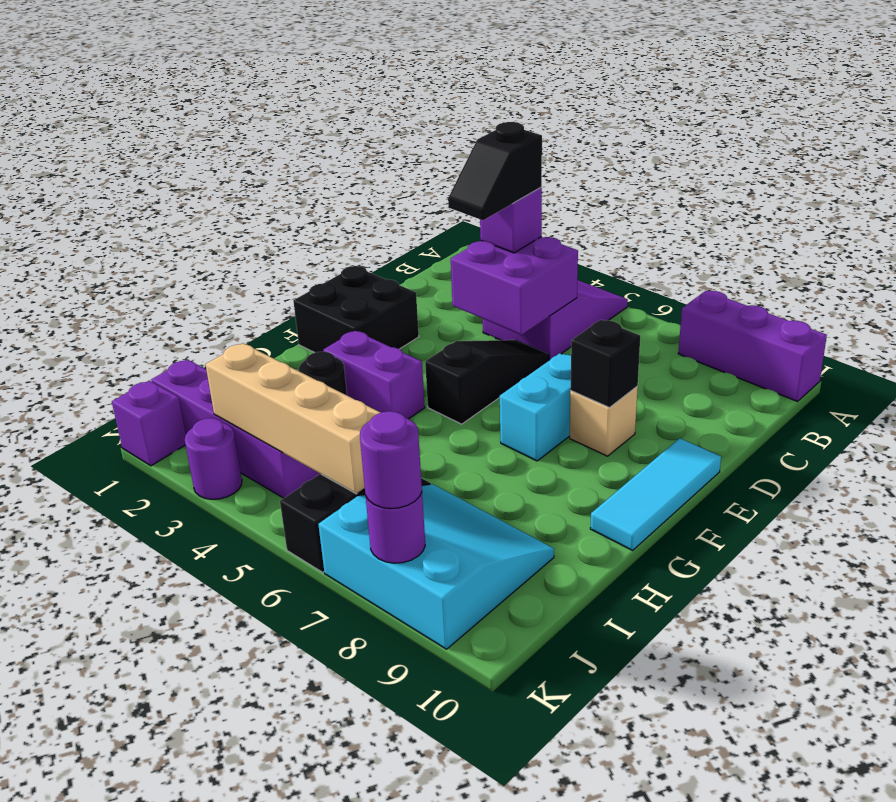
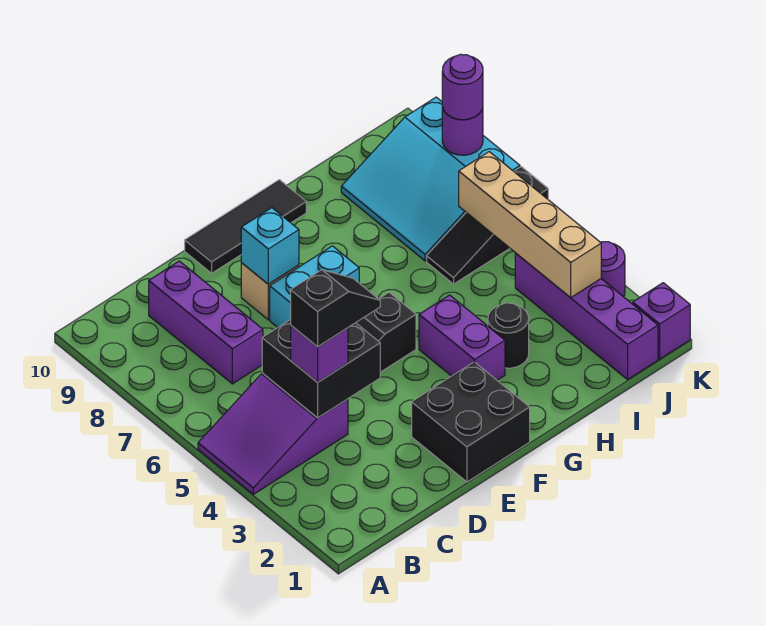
purple 1x3 brick [678,291,827,401] -> purple 1x3 brick moved to [149,261,263,384]
purple 2x2 brick [451,237,578,335] -> black 2x2 brick [262,320,380,418]
black 1x1 brick [570,320,640,407] -> cyan 1x1 brick [241,208,299,284]
cyan 1x3 tile [590,438,721,550] -> black 1x3 tile [185,180,306,273]

